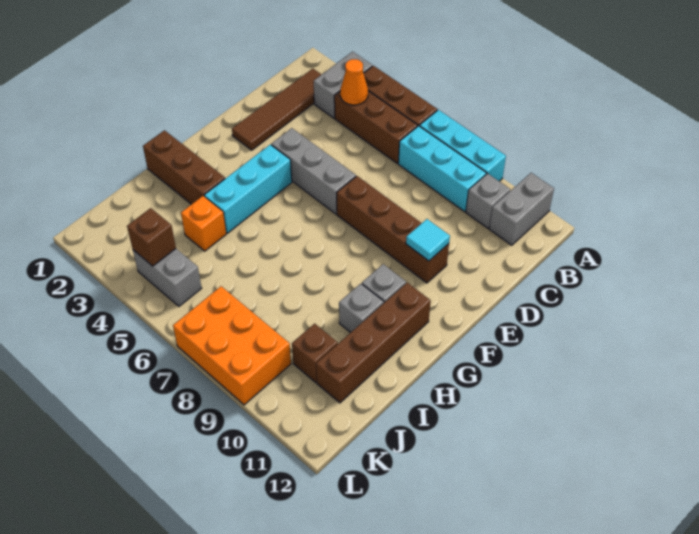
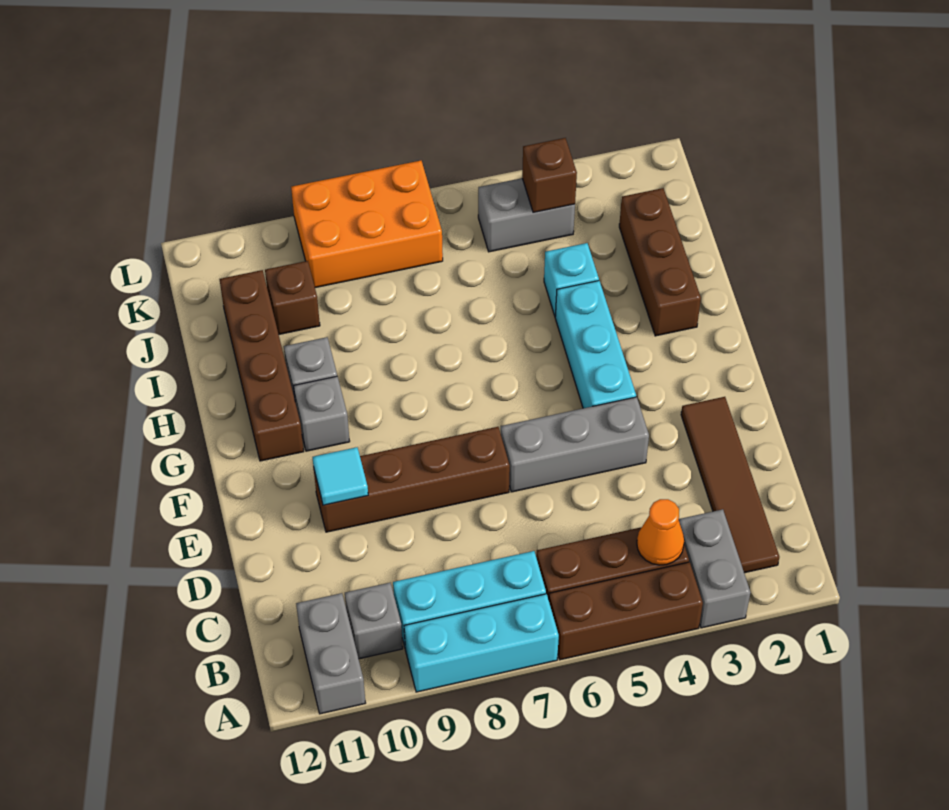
brown 1x3 brick [143,130,225,204] -> brown 1x3 brick turned to [619,188,701,336]
orange 1x1 brick [181,196,226,251] -> cyan 1x1 brick [544,243,599,316]

